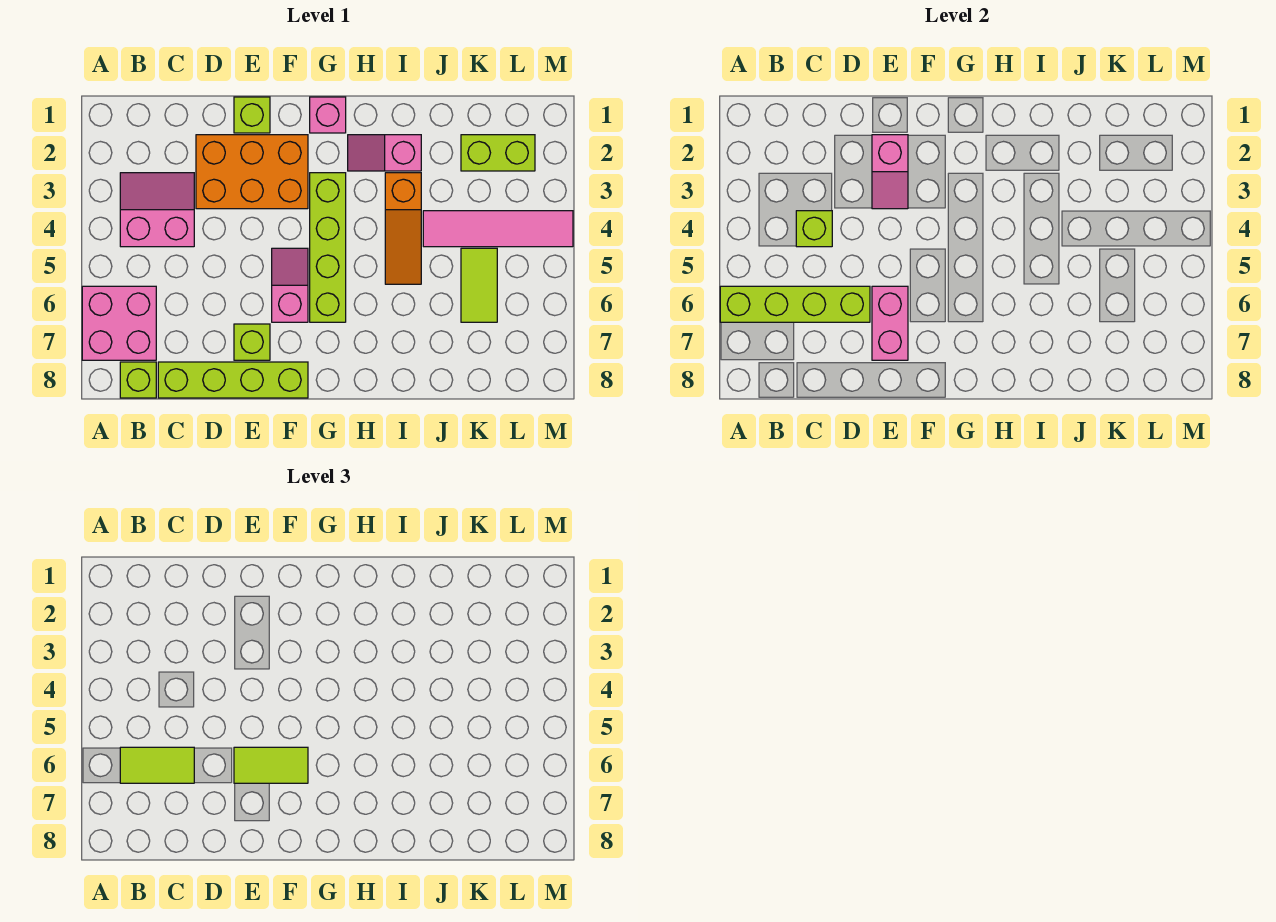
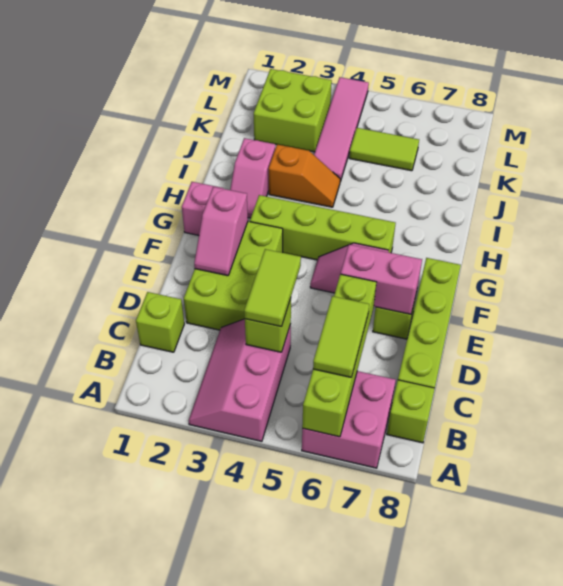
pink 2x2 slope [120,173,194,247] -> pink 2x3 slope [189,319,291,441]
orange 2x3 brick [196,135,308,209] -> lime 2x3 brick [184,221,283,330]
lime 1x1 brick [234,97,270,133] -> lime 1x1 brick moved to [136,292,184,352]
pink 1x2 slope [872,135,908,209] -> pink 1x2 slope turned to [194,187,248,276]
lime 1x2 tile [234,747,308,783] -> lime 1x2 tile moved to [244,249,301,327]
orange 1x3 slope [385,173,421,284] -> orange 1x2 slope [269,145,340,207]
lime 1x2 brick [461,135,535,171] -> lime 2x2 brick [254,69,332,152]

